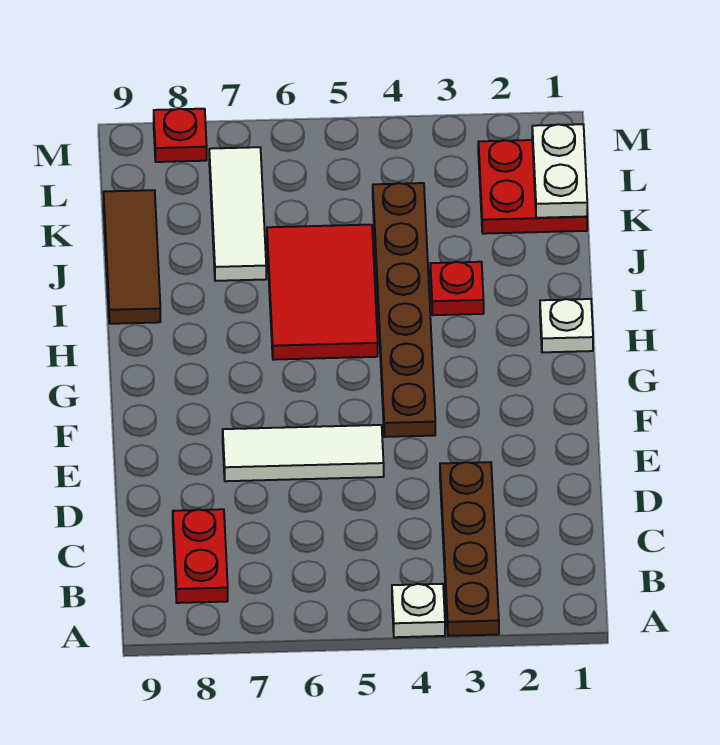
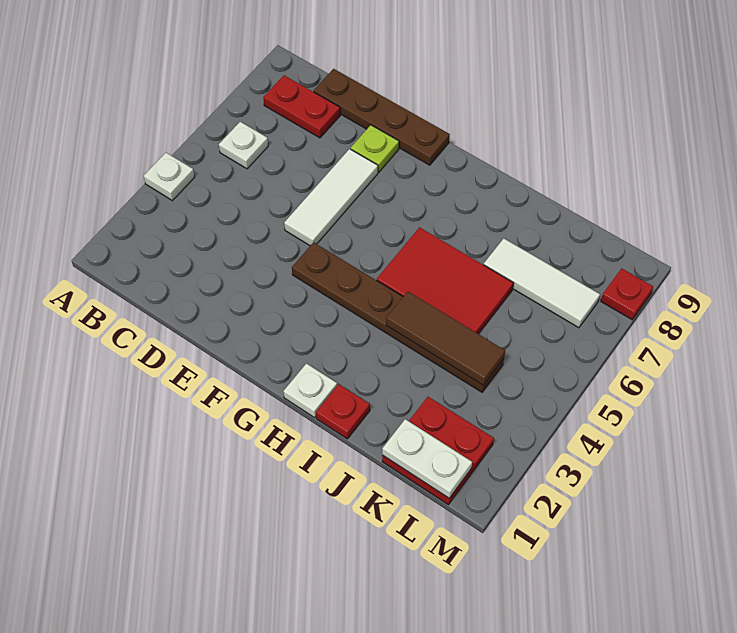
brown 1x4 plate [440,462,499,636] -> brown 1x4 plate moved to [314,69,450,165]
none -> white 1x1 plate [219,122,268,169]
none -> lime 1x1 plate [351,125,399,172]
red 1x1 plate [430,262,484,315] -> red 1x1 plate moved to [316,384,370,439]
brown 1x3 tile [104,190,160,324] -> brown 1x3 tile moved to [386,292,505,385]

